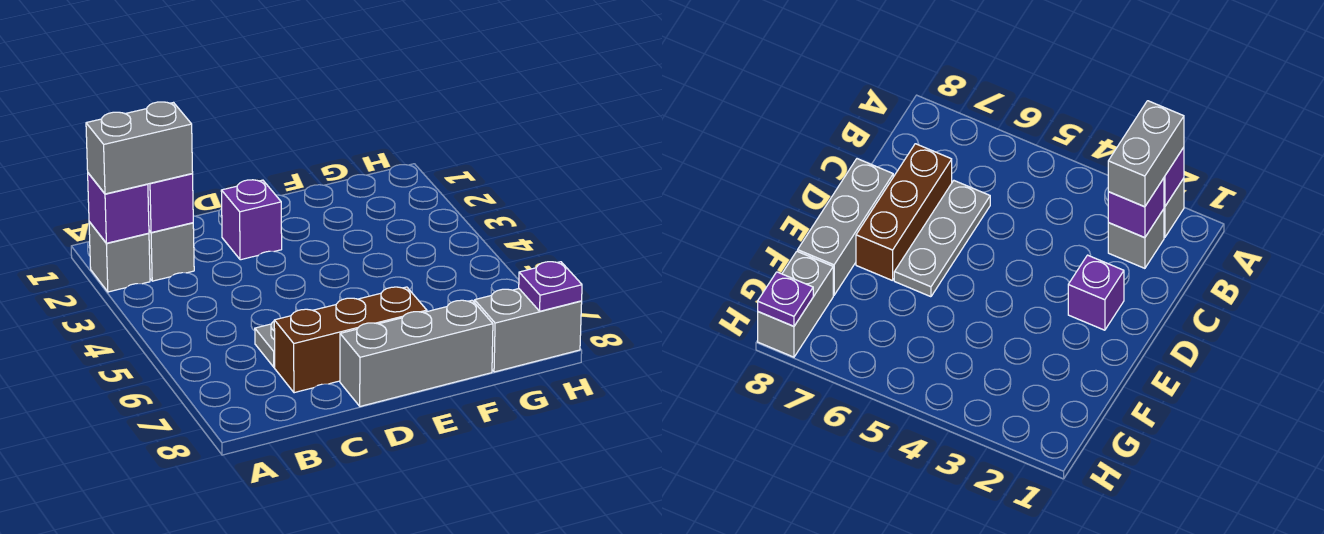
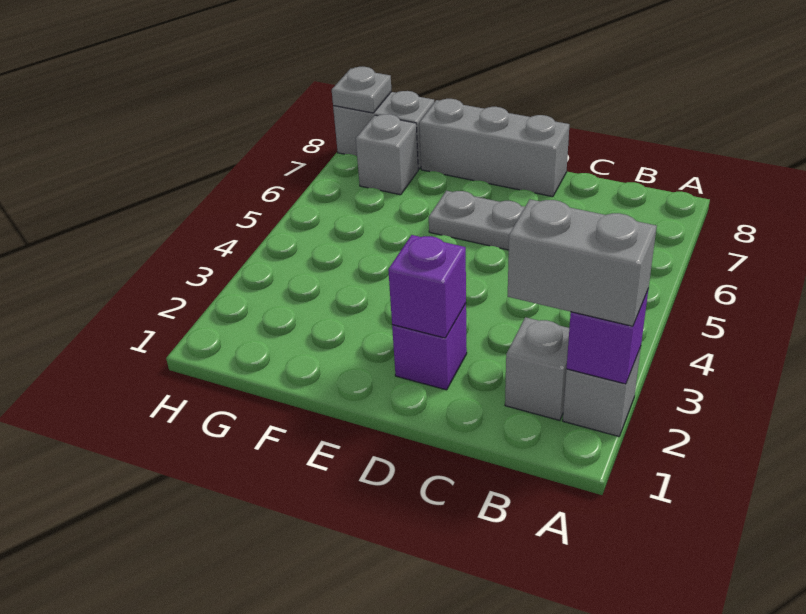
purple 1x1 brick [148,174,193,233] -> purple 1x1 brick moved to [388,235,466,338]
brown 1x3 brick [274,287,427,393] -> none
none -> grey 1x1 brick [356,114,418,195]
purple 1x1 plate [519,262,582,311] -> grey 1x1 plate [332,67,391,113]

